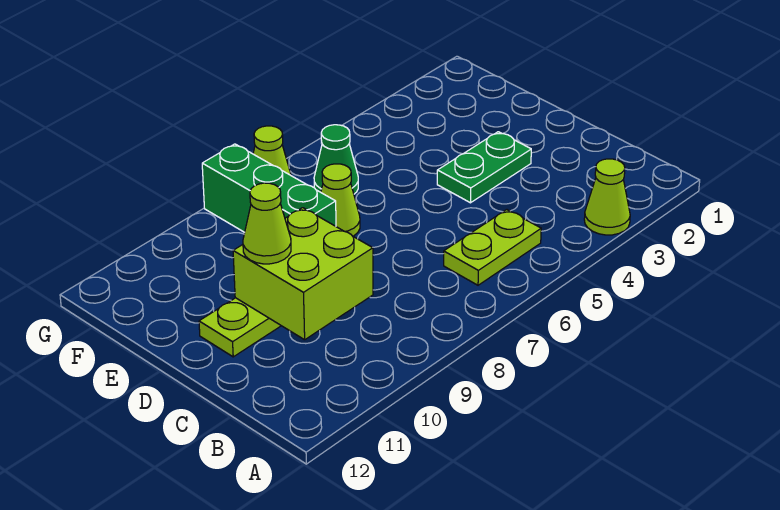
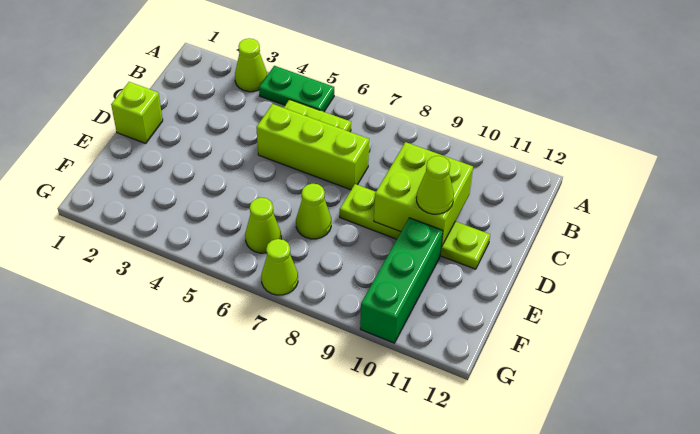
none -> lime 1x3 brick [256,104,369,190]
none -> lime 1x1 brick [111,82,163,143]
green 1x2 plate [437,132,531,203] -> green 1x2 plate moved to [259,66,334,112]
green 1x3 brick [202,144,336,232] -> green 1x3 brick moved to [360,218,443,343]
green 1x1 cone [314,125,358,194] -> lime 1x1 cone [245,198,281,253]

